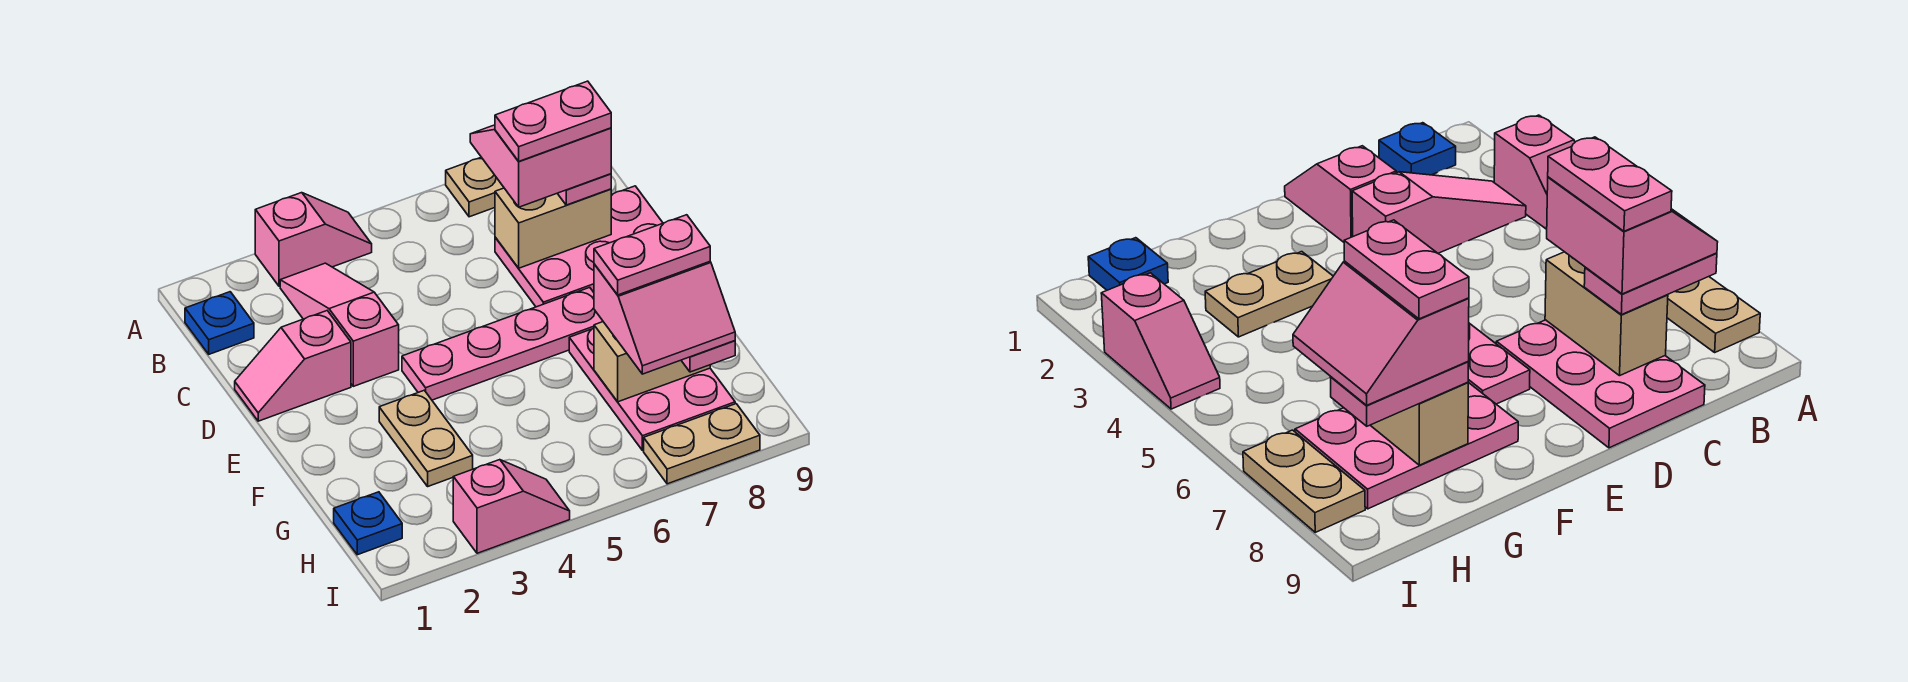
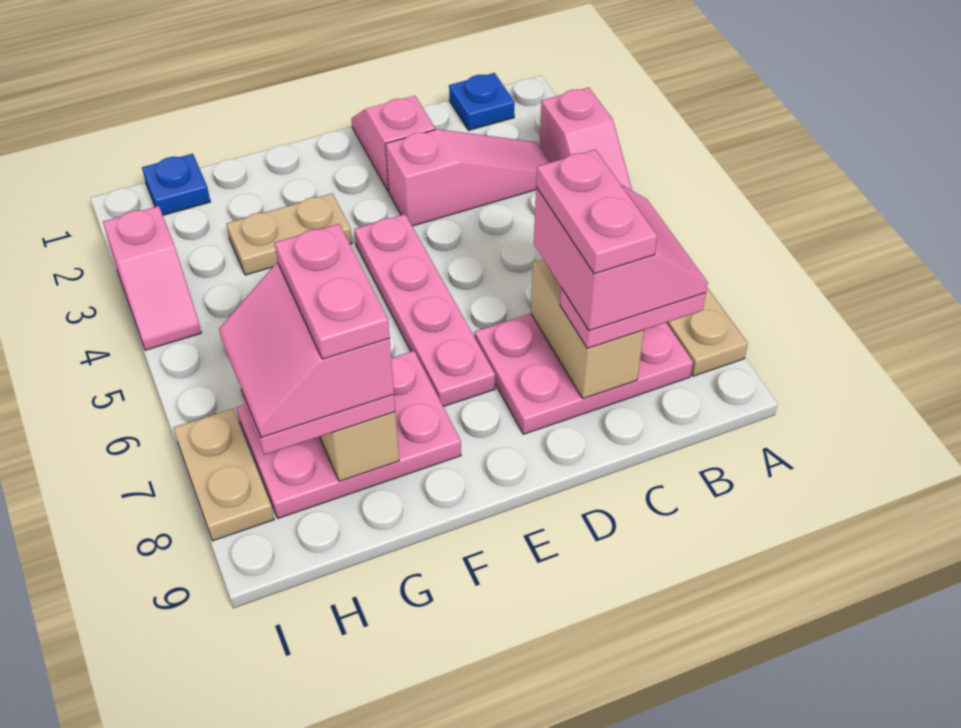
pink 2x3 plate [495,186,663,307] -> pink 2x3 plate turned to [475,314,693,434]

